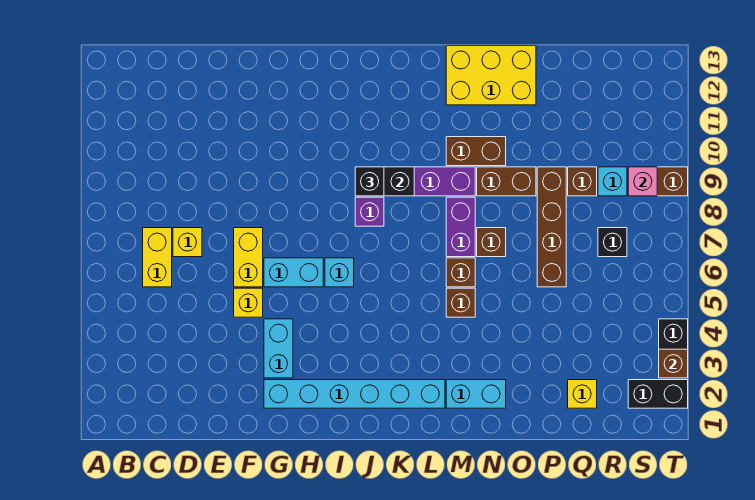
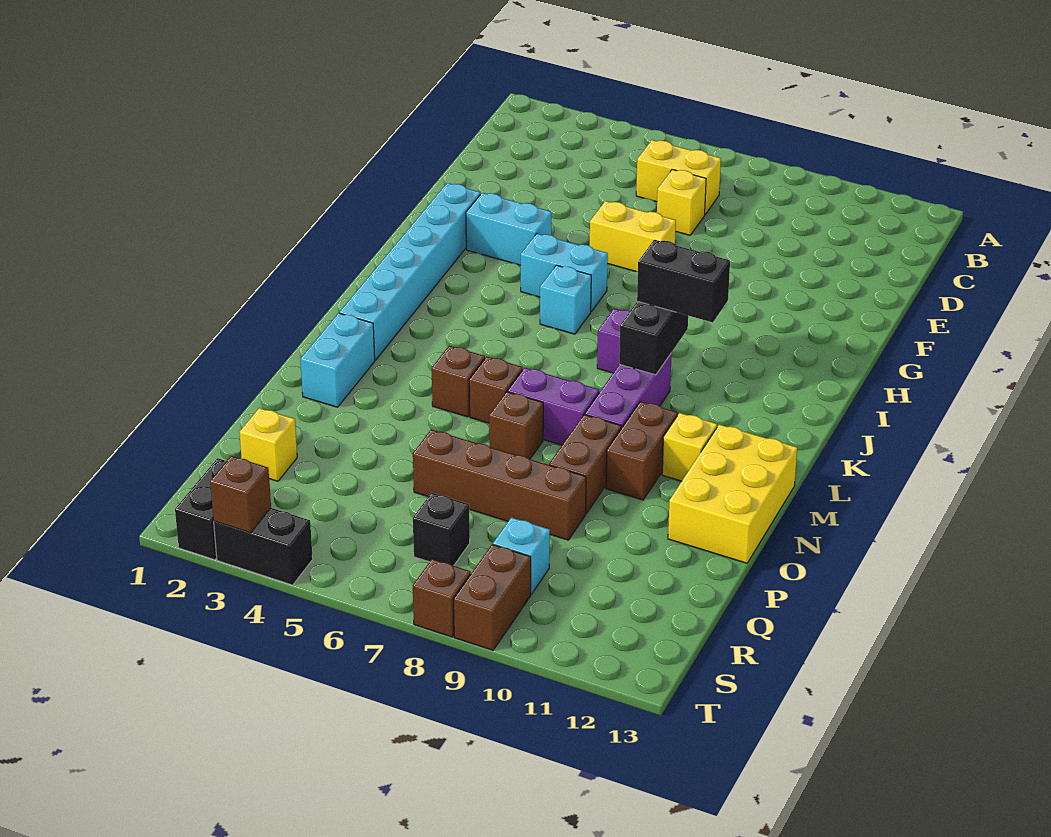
yellow 1x1 brick [234,288,263,317] -> yellow 1x1 brick moved to [662,413,717,481]
cyan 1x2 brick [264,258,323,287] -> cyan 1x2 brick turned to [521,234,608,311]
black 1x1 brick [355,167,384,196] -> black 1x2 brick [637,240,730,322]
brown 1x1 brick [568,167,597,196] -> brown 1x1 brick moved to [413,559,471,637]
pink 1x1 brick [628,167,657,196] -> none

